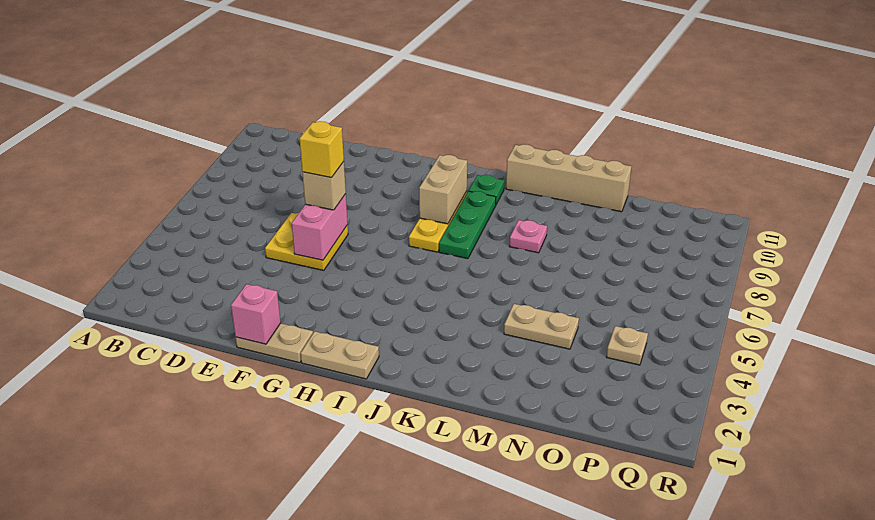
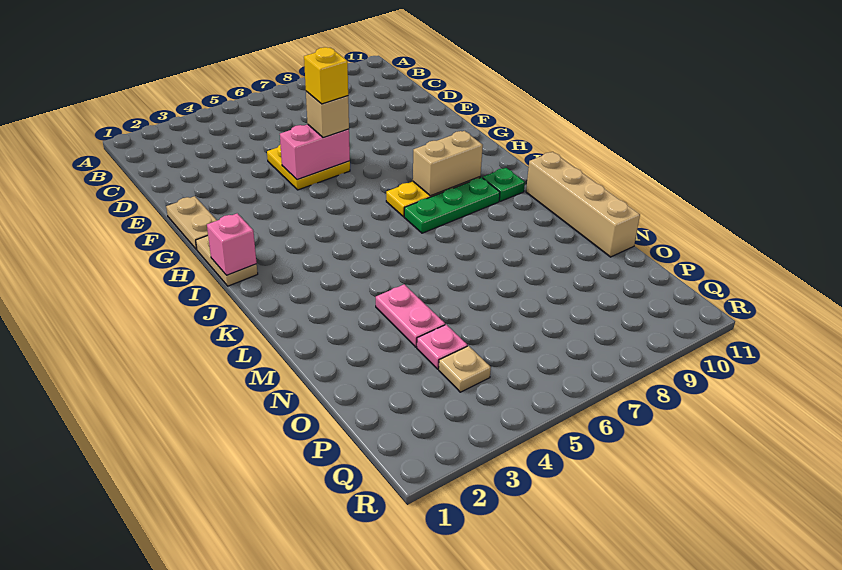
pink 1x1 brick [231,284,281,344] -> pink 1x1 brick moved to [207,213,257,275]
pink 1x1 plate [509,220,547,253] -> pink 1x1 plate moved to [417,325,467,369]
tan 1x2 plate [504,304,579,349] -> pink 1x2 plate [376,284,445,347]

